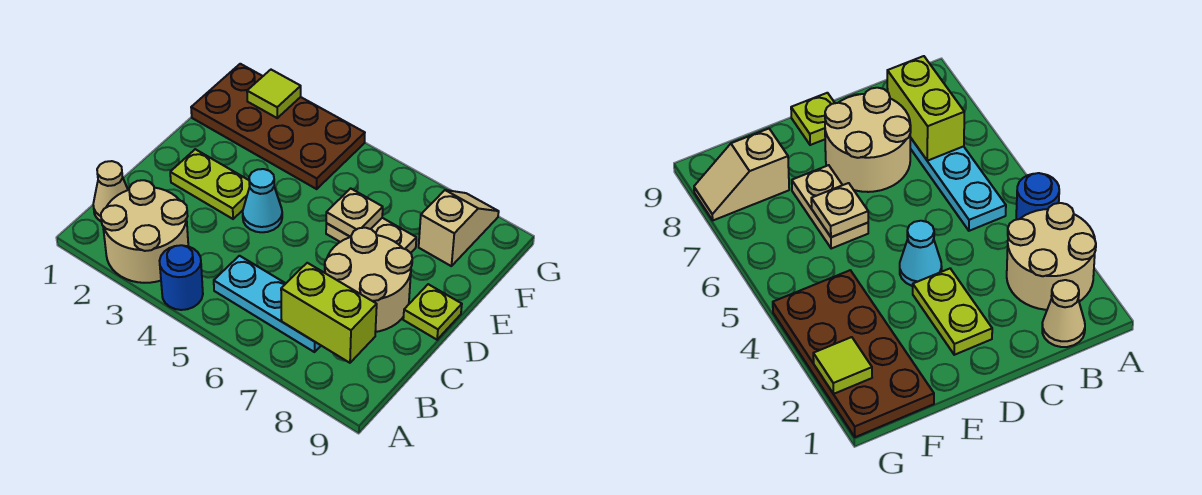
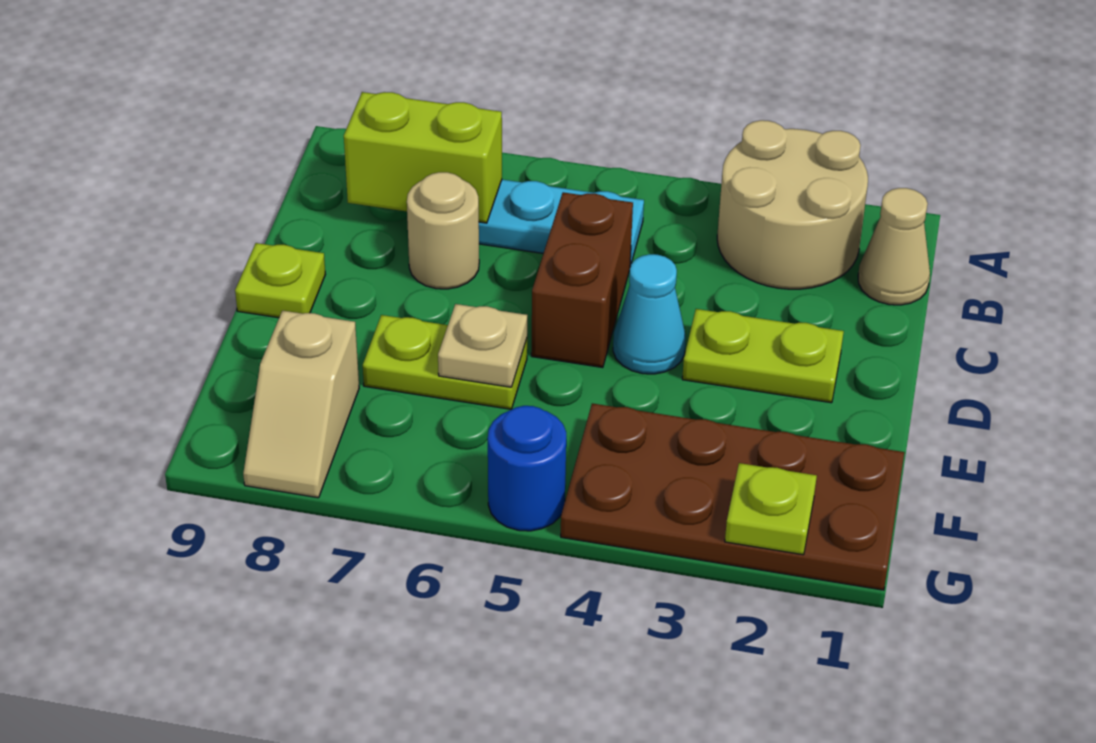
blue 1x1 round brick [160,245,203,310] -> blue 1x1 round brick moved to [488,406,566,531]
none -> brown 1x2 brick [531,192,633,368]
tan 2x2 round brick [325,228,412,332] -> tan 1x1 round brick [407,172,479,289]
tan 1x2 plate [326,218,416,253] -> lime 1x2 plate [363,315,527,409]
lime 1x1 tile [247,70,301,118] -> lime 1x1 plate [725,463,817,555]

